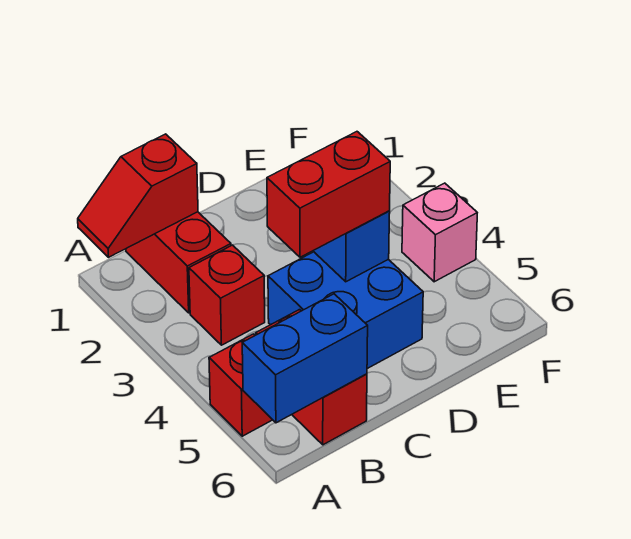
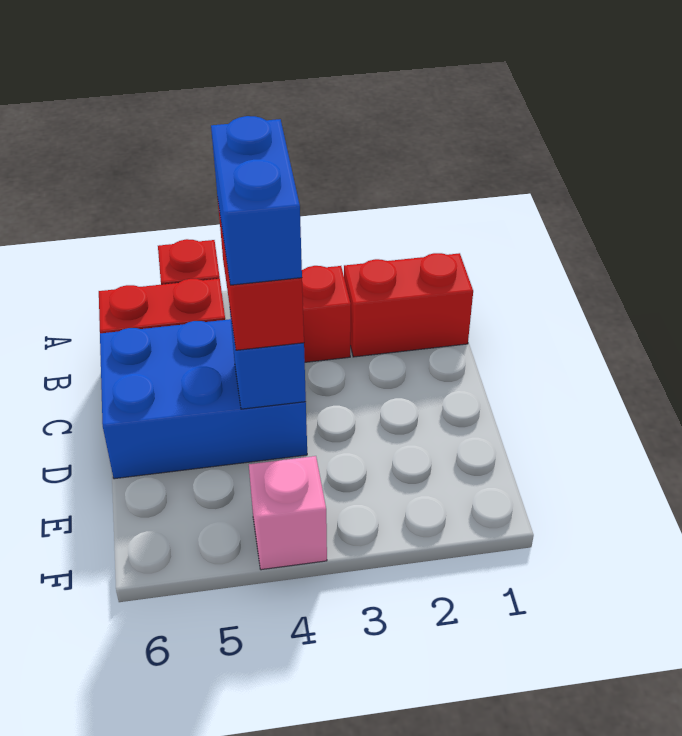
red 1x2 slope [78,134,198,257] -> none
blue 1x2 brick [242,294,368,423] -> blue 1x2 brick moved to [211,116,302,285]
blue 2x2 brick [268,252,423,369] -> blue 2x3 brick [100,319,307,479]

